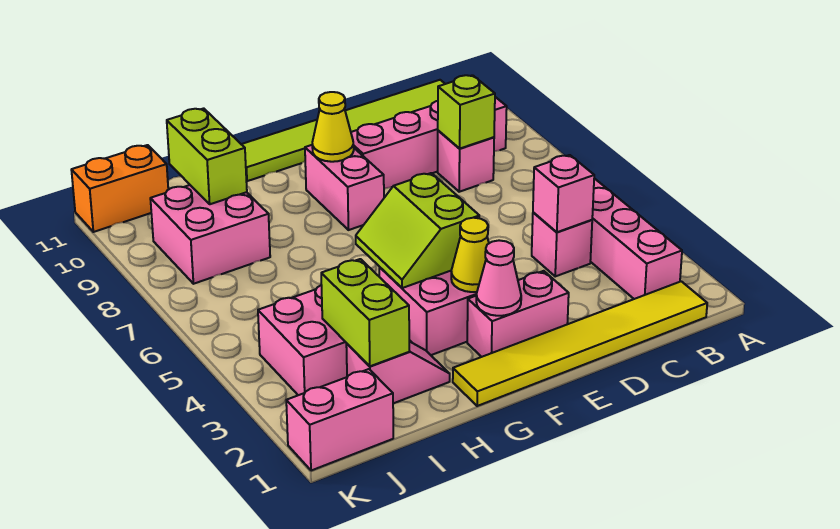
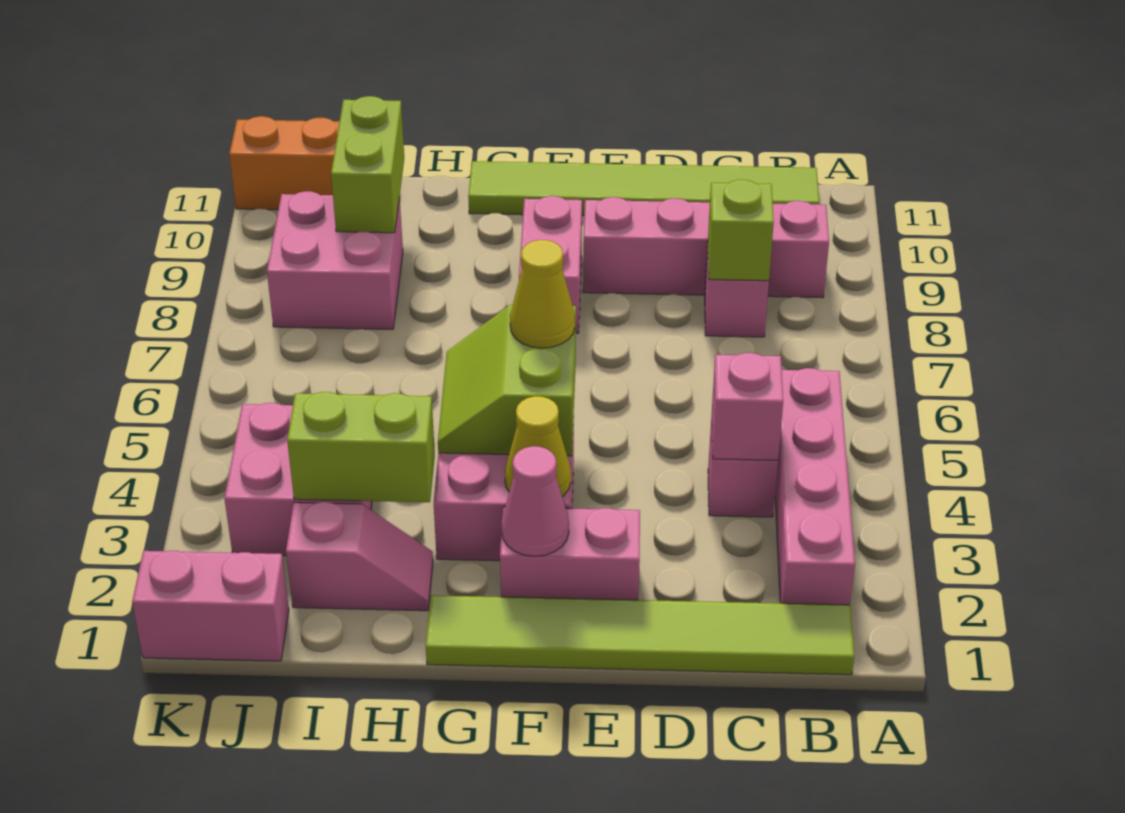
yellow 1x6 tile [453,281,707,406] -> lime 1x6 tile [426,595,854,675]
yellow 1x1 cone [312,92,354,162] -> yellow 1x1 cone moved to [510,240,575,348]
lime 1x2 brick [321,259,409,366] -> lime 1x2 brick turned to [287,392,435,502]

